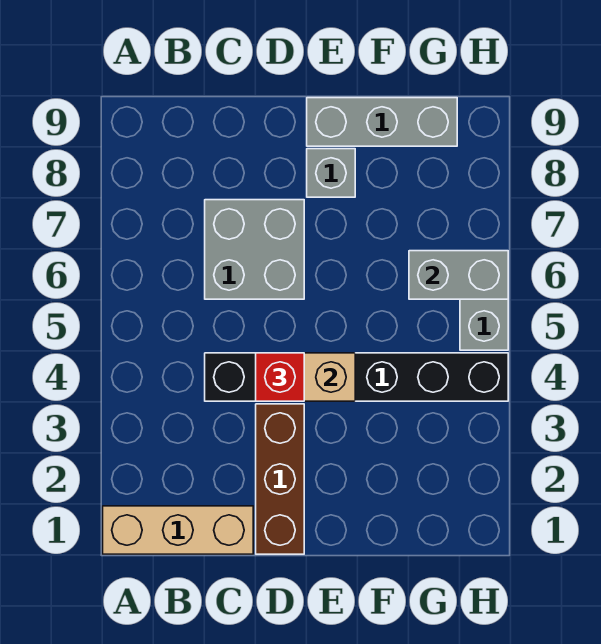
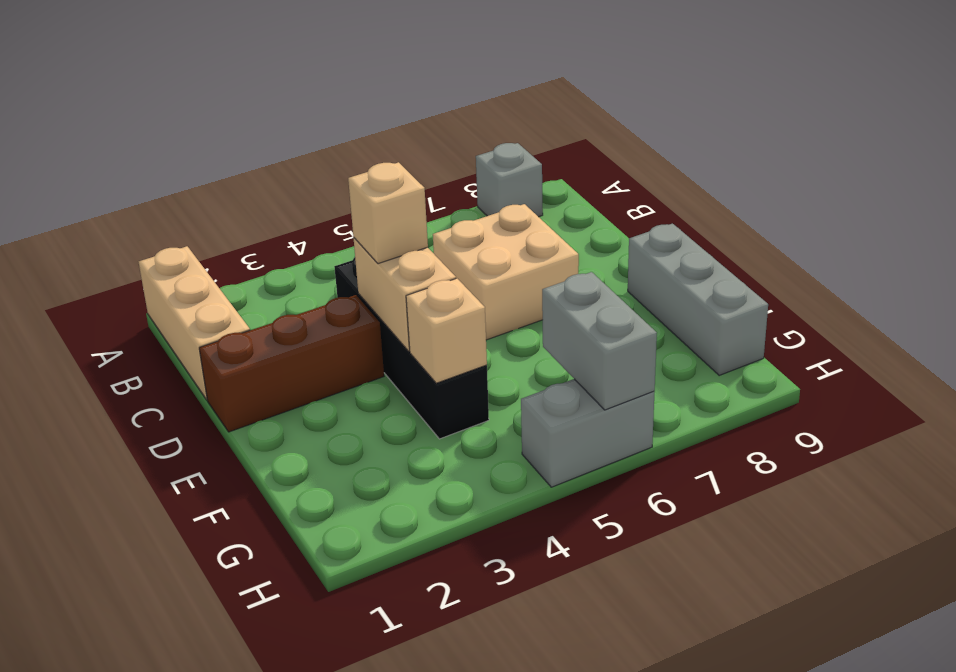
black 1x6 brick [205,353,508,401] -> black 1x4 brick [334,258,489,439]
grey 2x2 brick [205,200,304,299] -> tan 2x2 brick [433,204,579,340]
red 1x1 brick [256,353,304,401] -> tan 1x1 brick [348,162,428,264]
grey 1x1 brick [307,149,355,197] -> grey 1x1 brick moved to [476,143,543,217]
none -> tan 1x1 brick [406,278,487,383]

